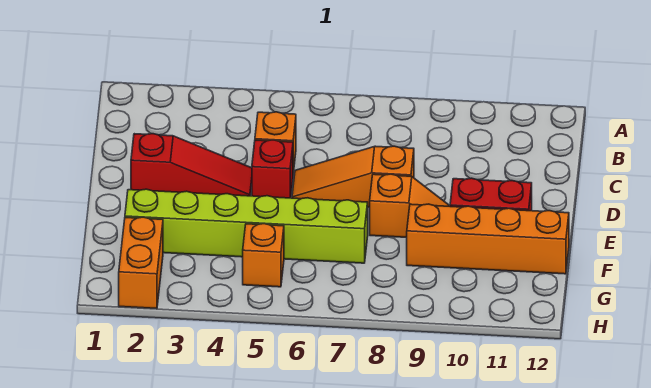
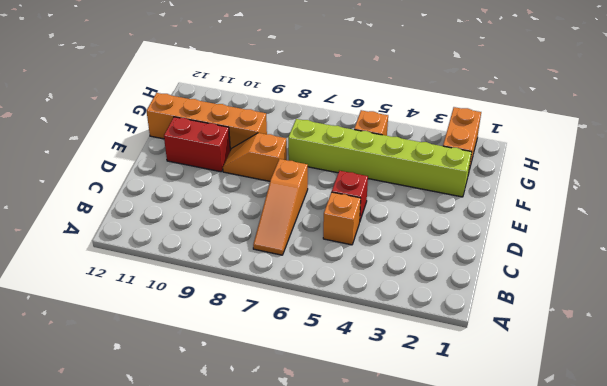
red 1x3 slope [131,134,252,196] -> none
orange 1x3 slope [292,146,414,207] -> orange 1x3 slope turned to [253,159,308,255]

